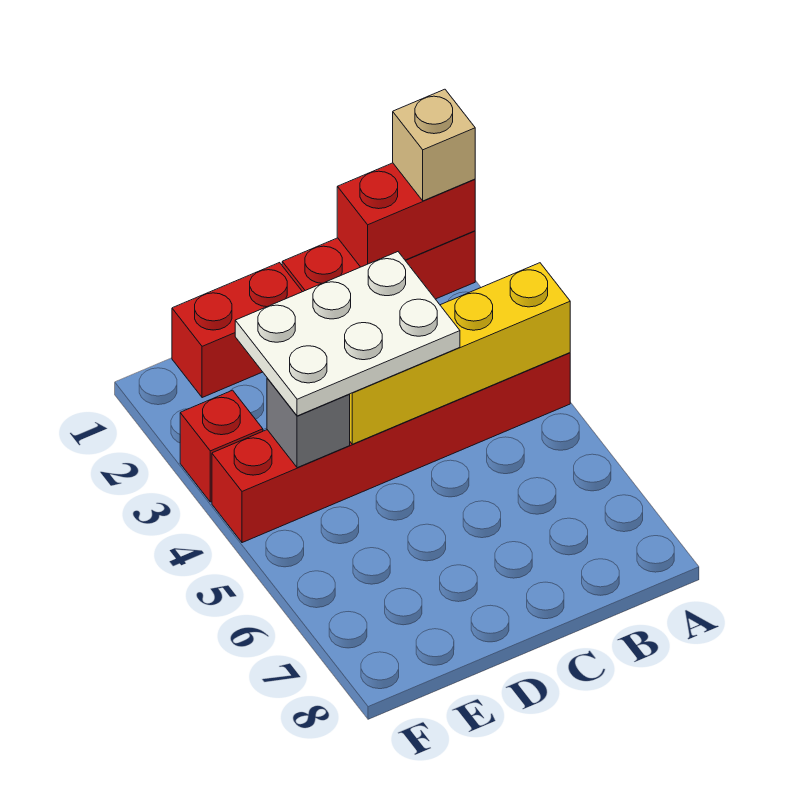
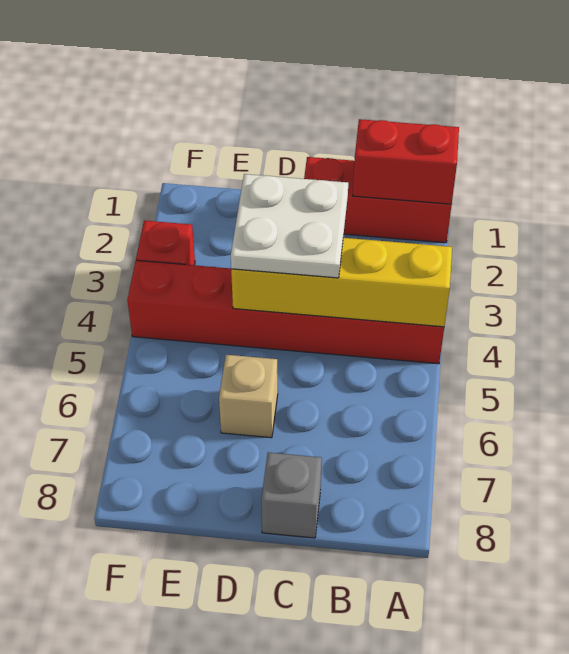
tan 1x1 brick [393,89,475,201] -> tan 1x1 brick moved to [219,355,278,438]
white 2x3 plate [235,252,460,416] -> white 2x2 plate [231,174,348,278]
red 1x2 brick [172,263,302,398] -> none
grey 1x1 brick [267,378,350,468] -> grey 1x1 brick moved to [261,453,322,538]

